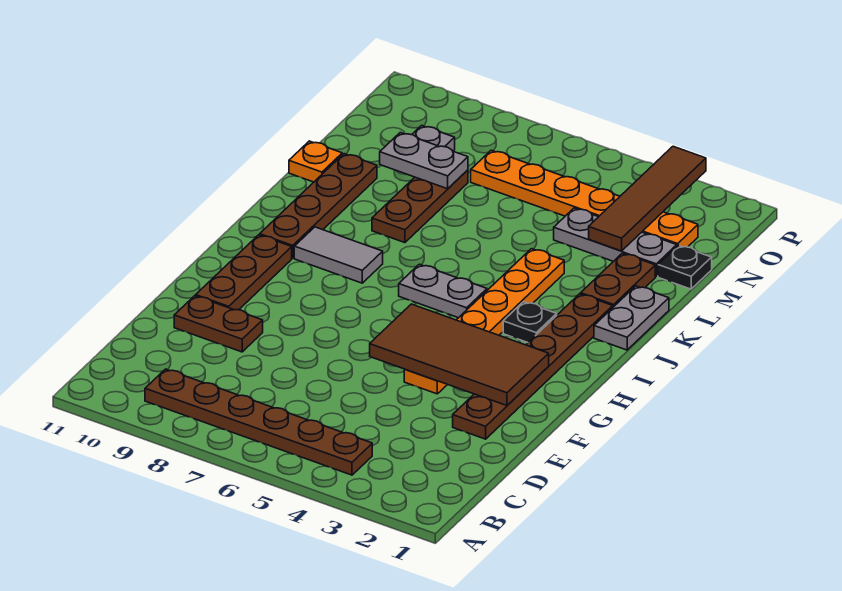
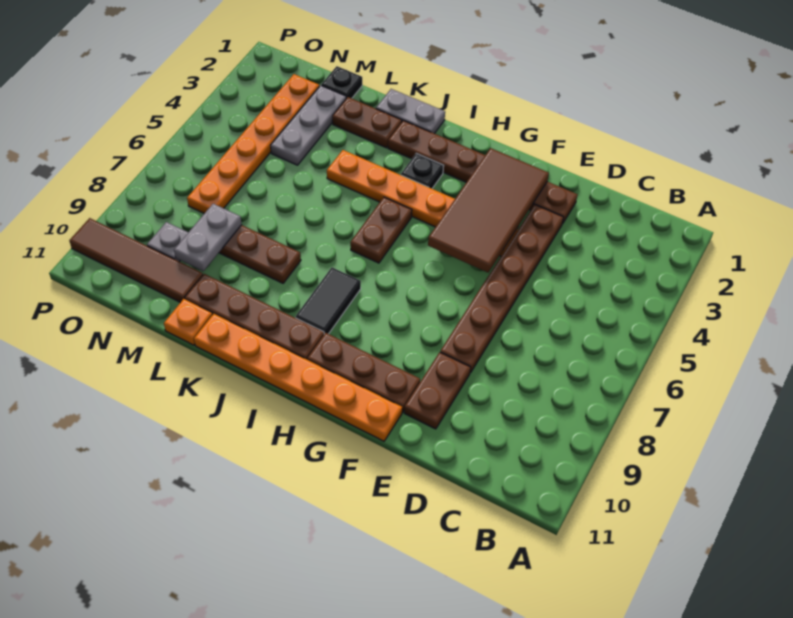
brown 1x6 plate [145,369,372,475] -> brown 1x6 plate moved to [440,205,564,373]
none -> orange 1x6 plate [194,314,402,441]
grey 1x2 plate [399,264,487,318] -> brown 1x2 plate [350,197,412,263]
grey 1x2 tile [294,227,383,283] -> black 1x2 tile [295,268,361,334]
brown 1x4 tile [589,146,706,251] -> brown 1x4 tile moved to [69,218,203,302]

